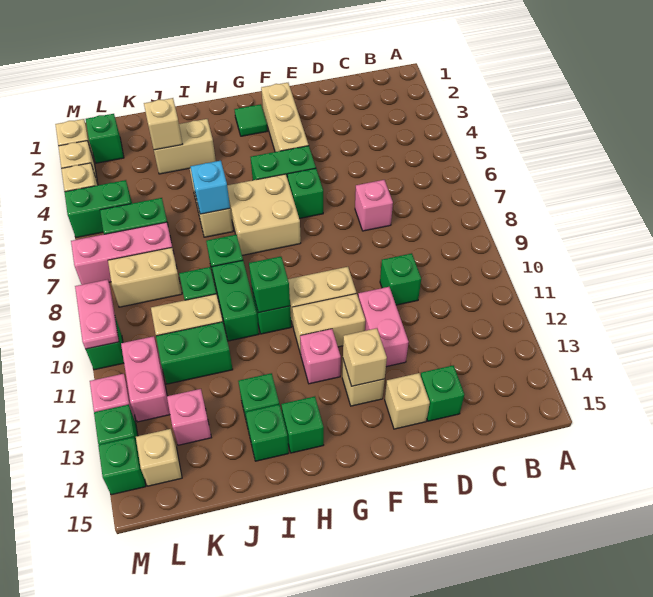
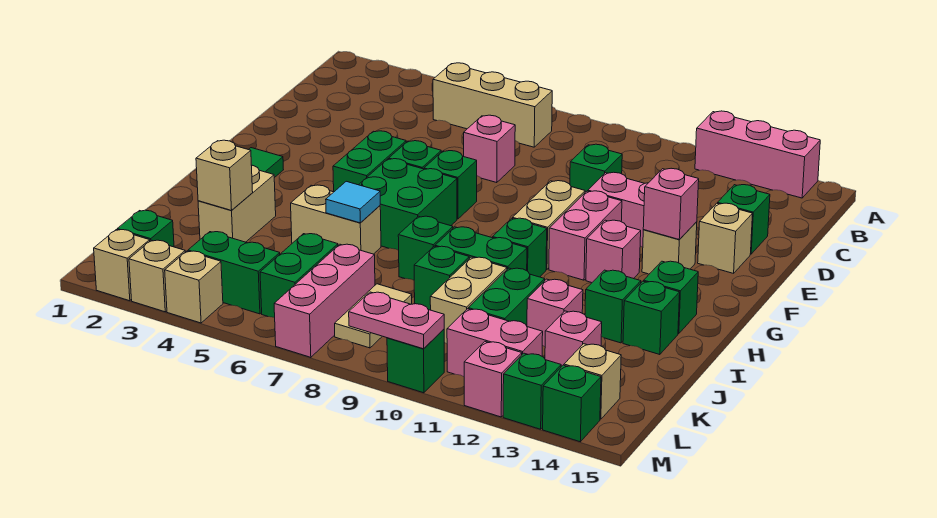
none -> pink 1x3 brick [695,111,820,198]
tan 1x3 brick [261,83,309,152] -> tan 1x3 brick moved to [433,63,552,147]
tan 1x2 brick [292,294,365,354] -> pink 1x2 brick [549,191,622,280]
tan 1x1 brick [343,328,387,386] -> pink 1x1 brick [643,168,699,240]
tan 2x2 brick [227,174,301,255] -> green 2x2 brick [359,159,457,250]
green 1x1 brick [249,256,290,313] -> green 1x1 brick moved to [424,151,477,219]
cyan 1x1 brick [191,161,230,214] -> cyan 1x1 tile [326,181,380,223]
none -> pink 1x1 brick [527,279,583,347]
tan 1x2 brick [108,247,182,307] -> tan 1x2 tile [335,284,412,348]
green 1x2 brick [65,180,132,238] -> green 1x2 brick turned to [188,232,280,314]

